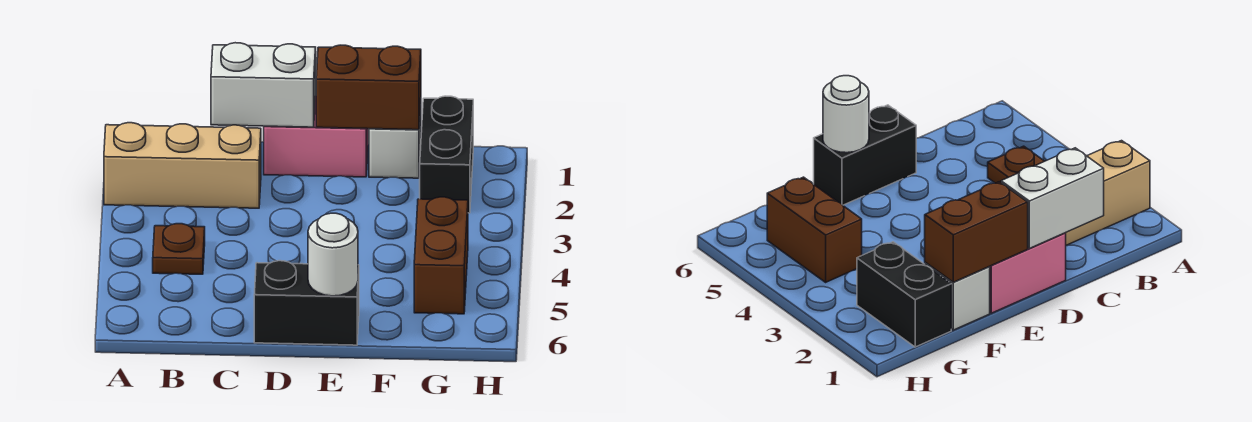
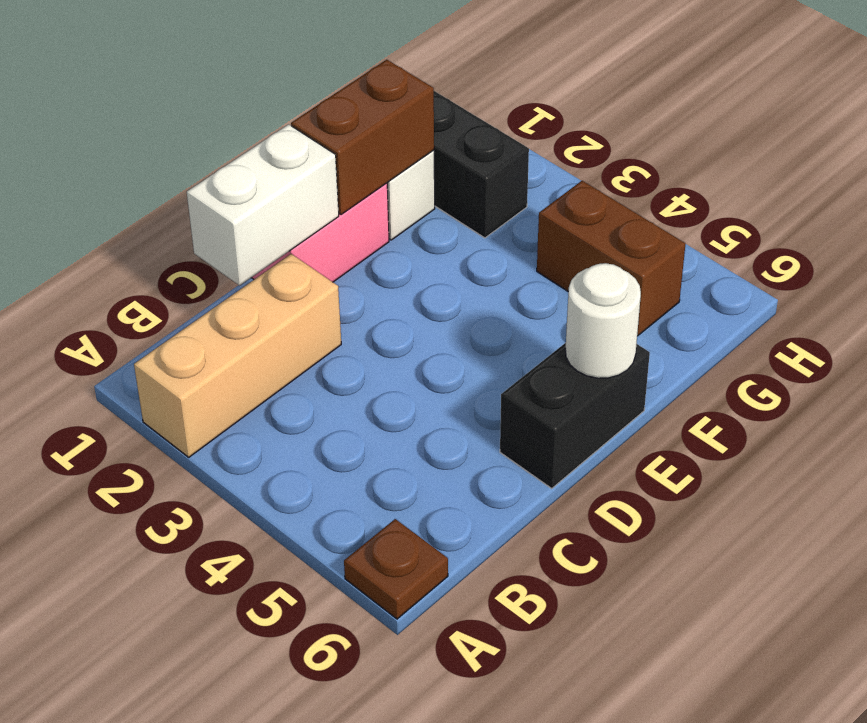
brown 1x1 plate [153,224,205,274] -> brown 1x1 plate moved to [344,519,448,619]

